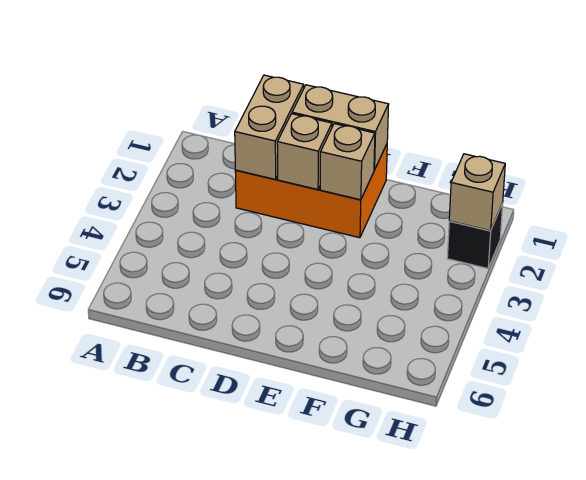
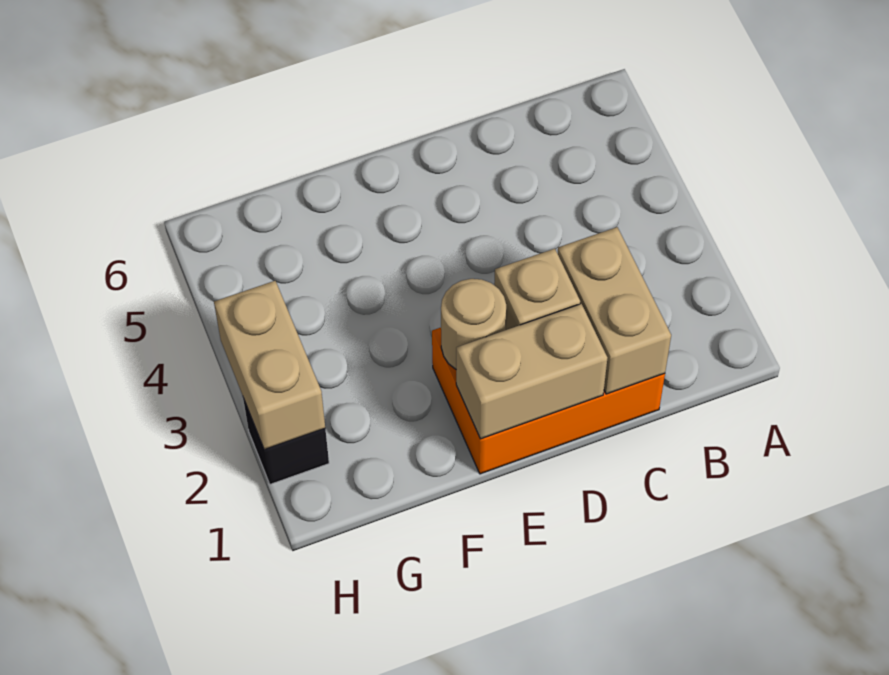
tan 1x1 brick [320,124,375,200] -> tan 1x1 round brick [441,279,506,369]
tan 1x1 brick [449,154,505,231] -> tan 1x2 brick [214,281,325,450]

